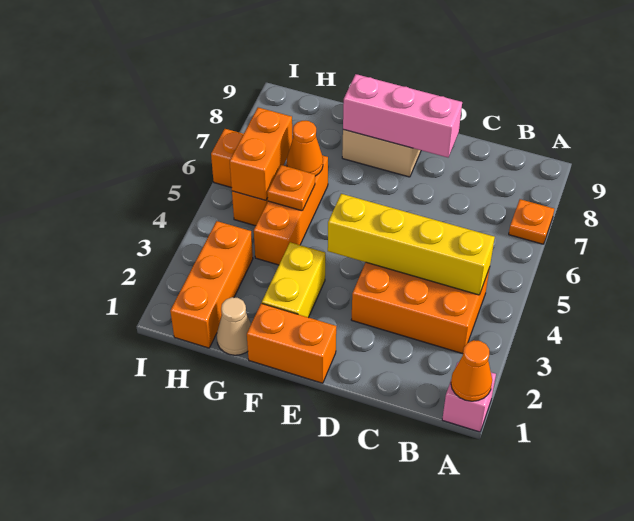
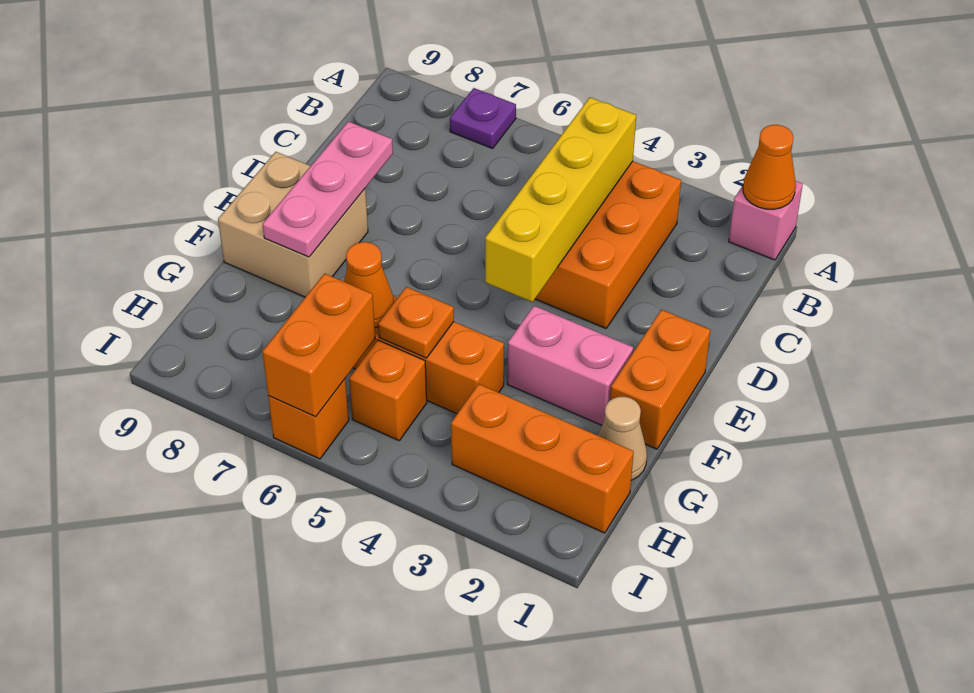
orange 1x1 plate [509,199,554,244] -> purple 1x1 plate [450,88,516,149]
pink 1x3 brick [343,74,462,157] -> pink 1x3 plate [263,121,393,257]
yellow 1x2 brick [262,242,325,317] -> pink 1x2 brick [507,306,633,425]
orange 1x2 brick [230,107,292,200] -> orange 1x2 brick turned to [262,274,375,417]

